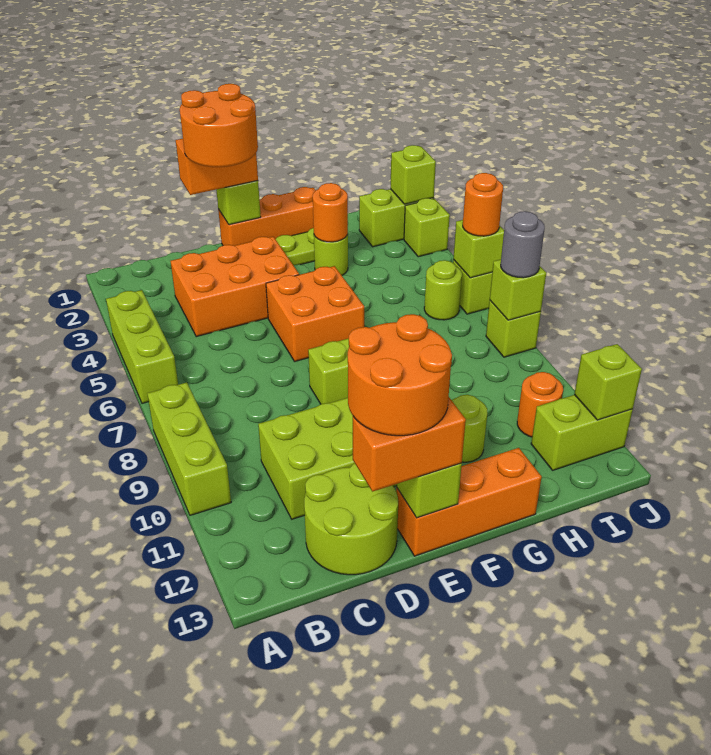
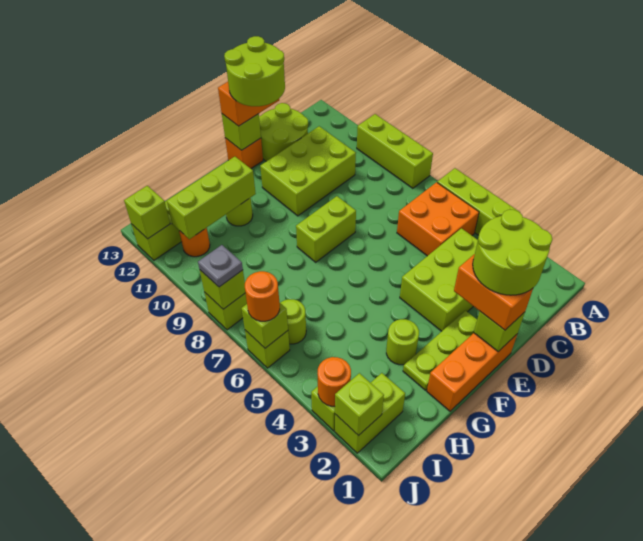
orange 2x3 brick [171,237,299,337] -> lime 2x3 brick [400,228,478,331]
orange 1x2 brick [176,139,258,195] -> orange 1x2 brick turned to [454,254,533,330]
orange 2x2 round brick [180,84,258,167] -> lime 2x2 round brick [473,210,552,295]
orange 2x2 round brick [348,314,452,436] -> lime 2x2 round brick [224,36,285,106]
orange 2x2 brick [266,266,364,362] -> orange 2x2 brick moved to [397,182,479,256]
orange 1x3 brick [396,448,542,556] -> orange 1x1 brick [225,138,263,168]
orange 1x1 round brick [313,183,348,242] -> orange 1x1 round brick moved to [317,357,351,406]
none -> lime 1x3 brick [167,157,256,239]
grey 1x1 round brick [501,211,545,278] -> grey 1x1 plate [198,245,243,287]

